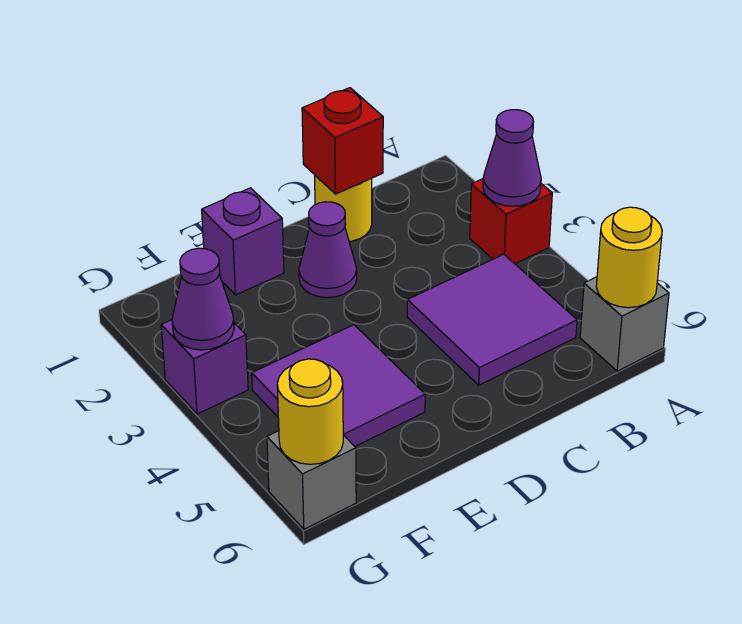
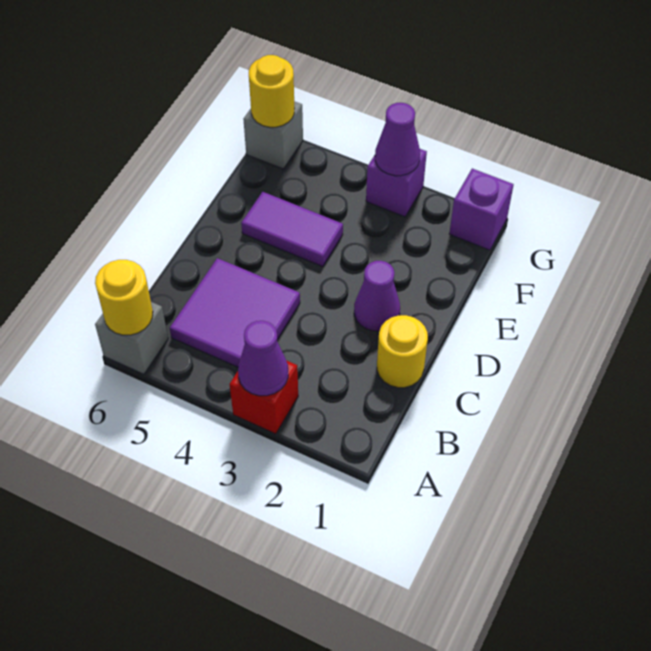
red 1x1 brick [302,88,383,194] -> none
purple 1x1 brick [202,188,284,295] -> purple 1x1 brick moved to [449,169,514,250]
purple 2x2 tile [252,325,425,446] -> purple 1x2 tile [241,192,343,267]

